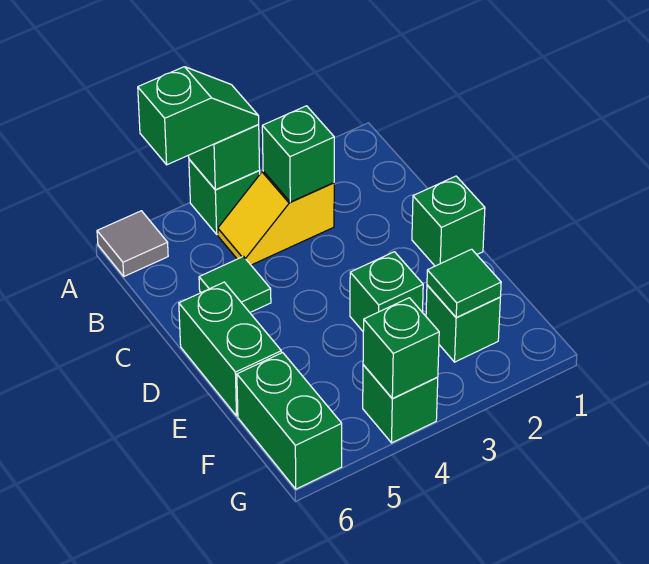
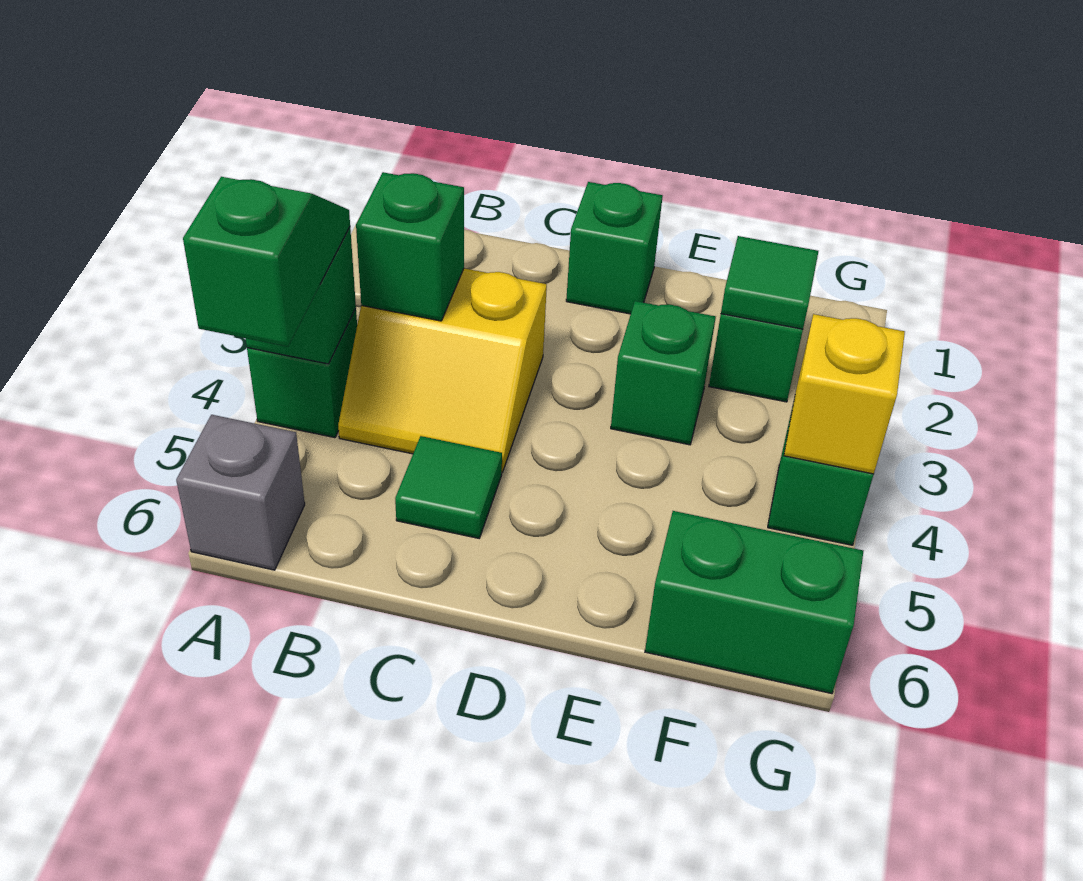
grey 1x1 tile [97,211,168,276] -> grey 1x1 brick [176,415,305,570]
yellow 1x2 slope [218,171,334,265] -> yellow 2x2 slope [338,268,547,472]
green 1x2 brick [179,282,281,416] -> none
green 1x1 brick [363,298,439,398] -> yellow 1x1 brick [784,314,905,474]

